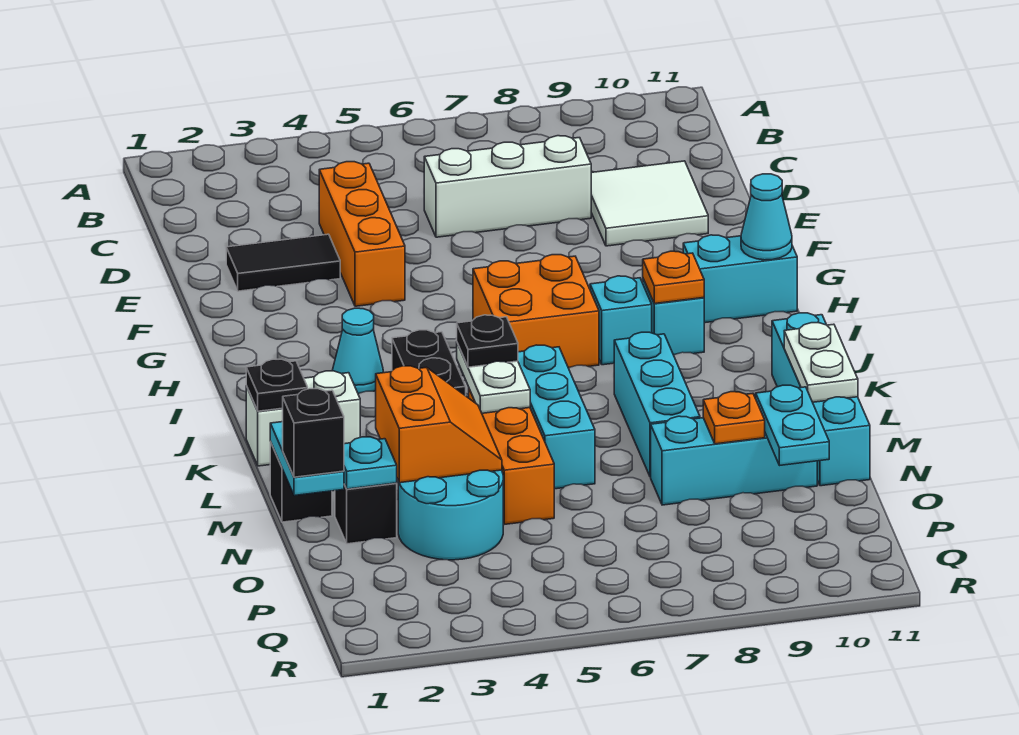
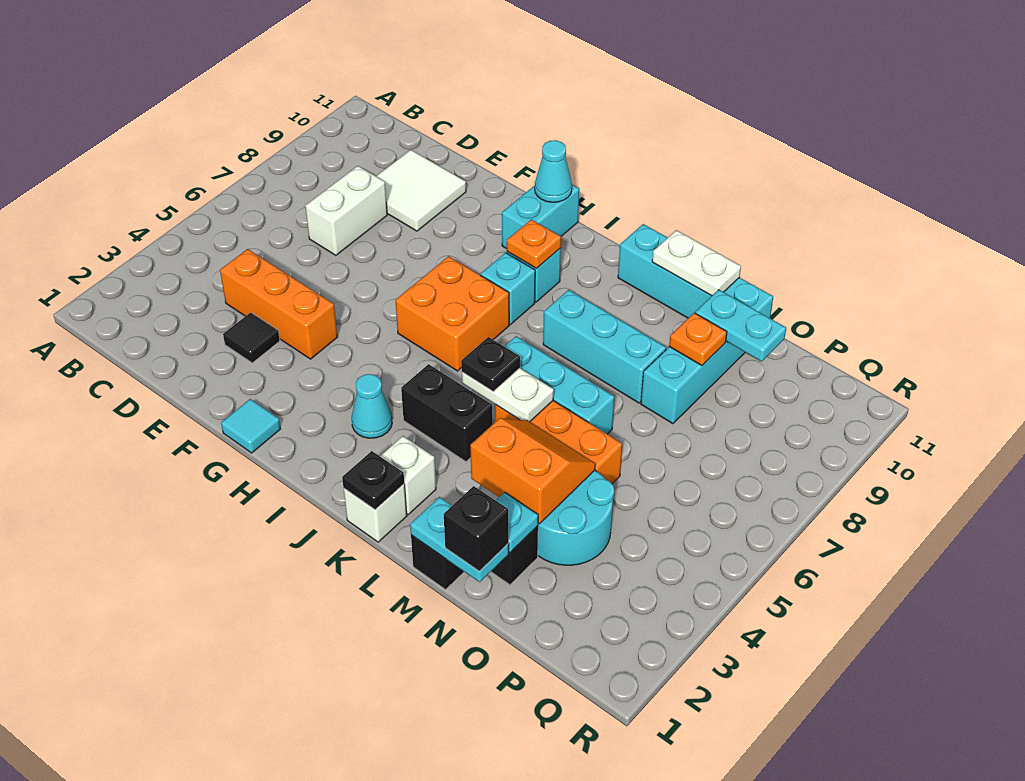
white 1x3 brick [424,136,591,237] -> white 1x2 brick [305,166,387,255]
black 1x2 tile [226,234,340,291] -> black 1x1 tile [223,313,280,363]
none -> cyan 1x1 tile [221,399,280,453]

